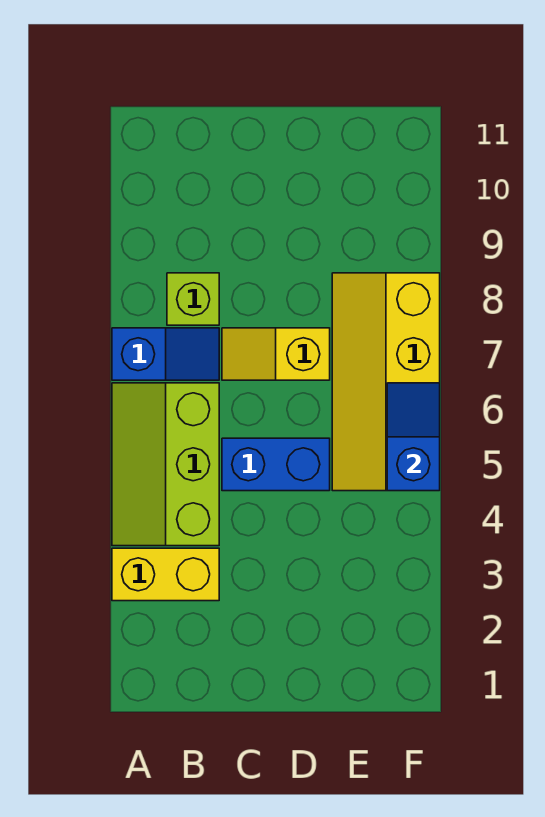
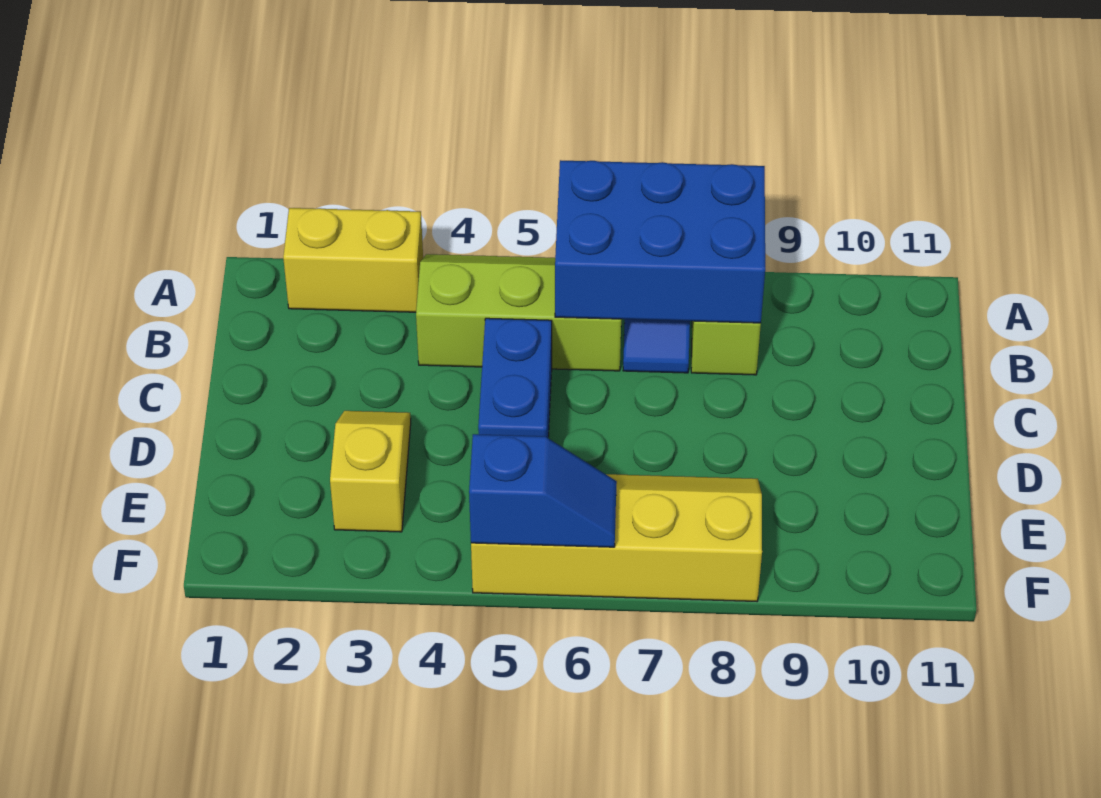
yellow 1x2 brick [112,548,219,601] -> yellow 1x2 brick turned to [283,208,423,312]
none -> blue 2x3 brick [555,160,765,323]
yellow 1x2 slope [222,328,330,380] -> yellow 1x2 slope moved to [330,411,411,532]

